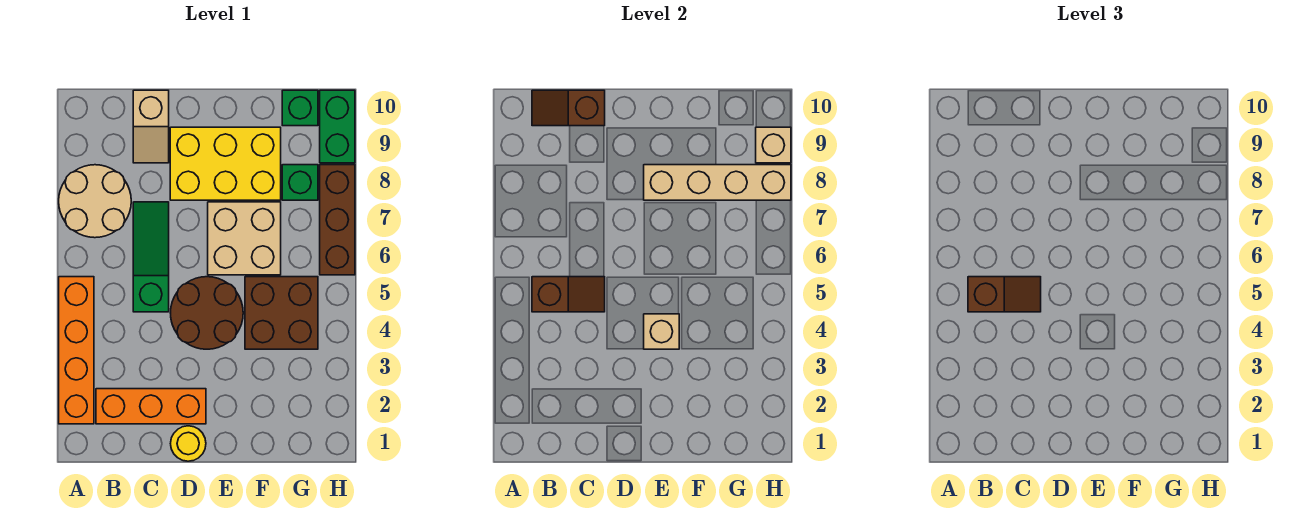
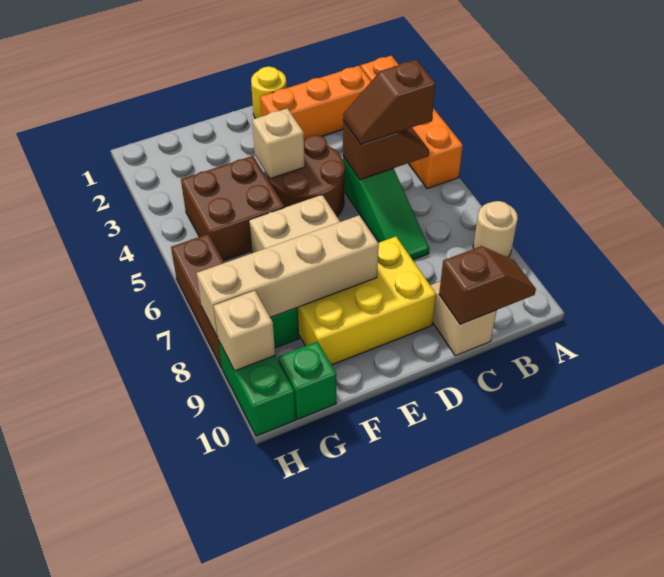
tan 2x2 round brick [59,165,131,238] -> tan 1x1 round brick [473,201,518,257]
brown 1x2 slope [532,277,605,312] -> brown 1x2 slope turned to [343,121,429,180]

